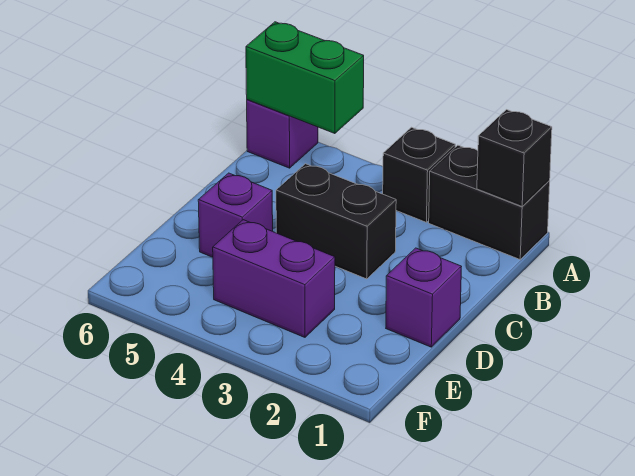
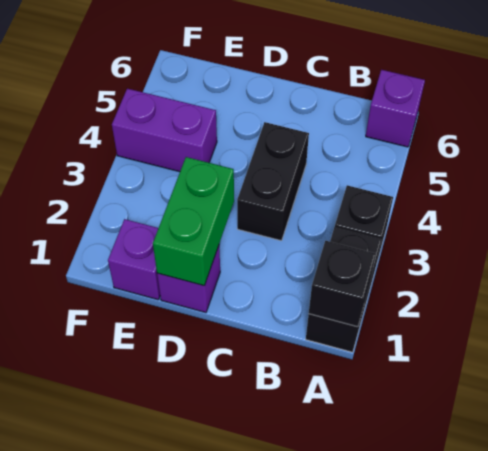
green 1x2 brick [246,22,364,134] -> green 1x2 brick moved to [153,157,234,286]
purple 1x1 brick [198,173,273,257] -> purple 1x1 brick moved to [108,219,160,300]
purple 1x2 brick [213,220,335,337] -> purple 1x2 brick turned to [112,89,217,172]

